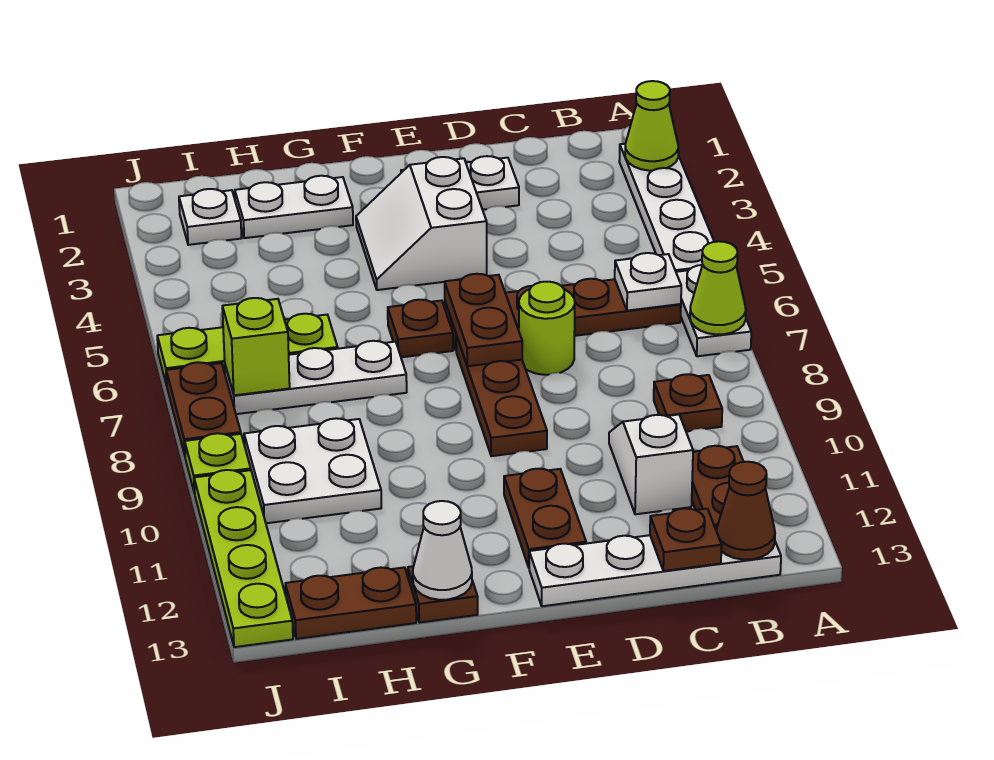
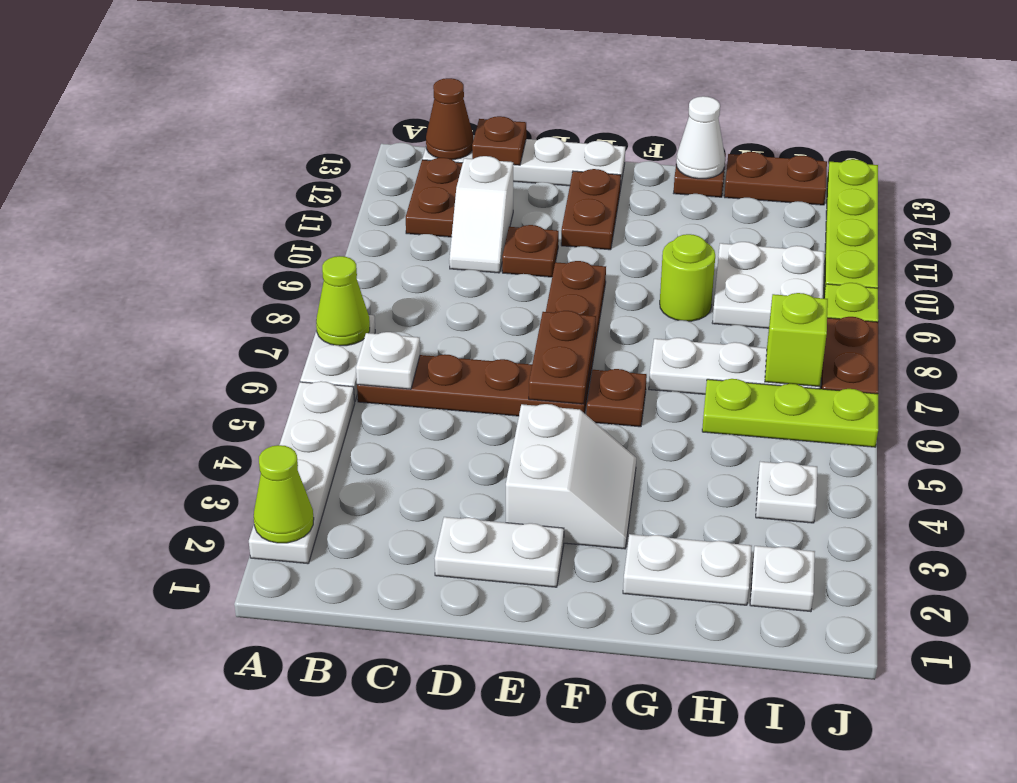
brown 1x1 plate [654,374,722,431] -> brown 1x1 plate moved to [502,225,559,277]
lime 1x1 round brick [519,282,575,375] -> lime 1x1 round brick moved to [660,234,715,321]
none -> white 1x1 plate [756,462,817,523]

